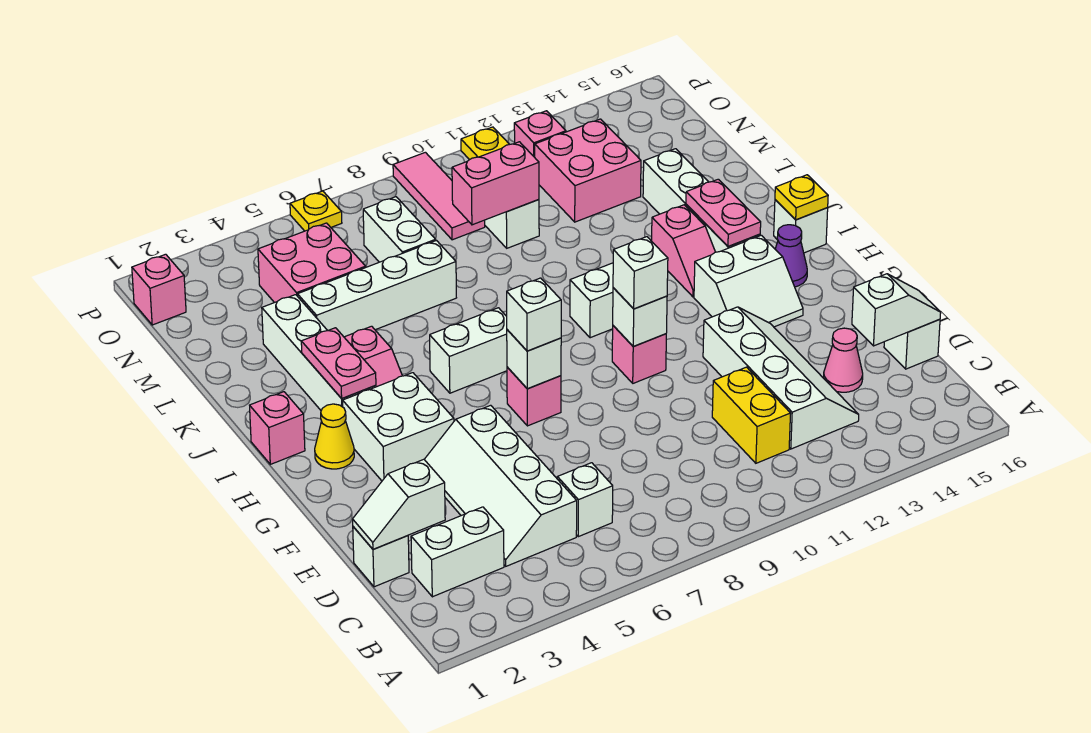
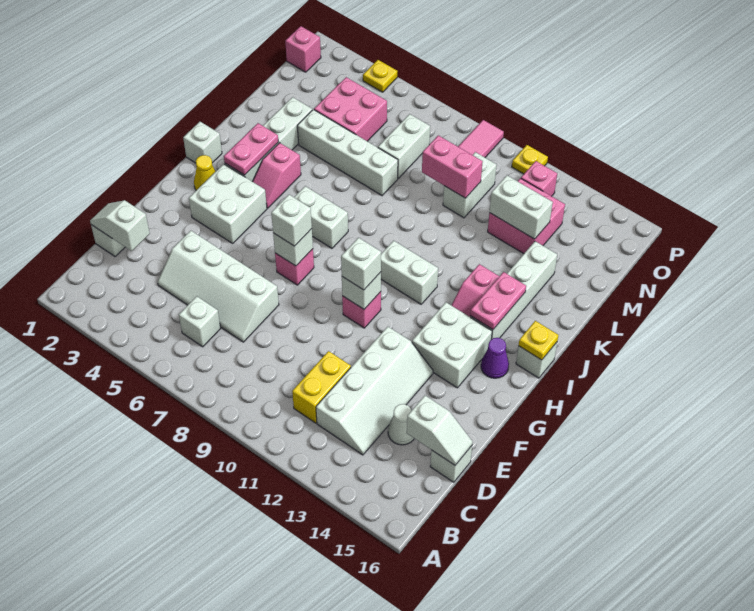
white 1x2 brick [411,507,504,597] -> white 1x2 brick moved to [490,176,553,239]
white 2x4 slope [424,405,577,566] -> white 2x4 slope turned to [157,231,279,342]
pink 1x1 cone [824,328,863,392] -> white 1x1 cone [388,404,414,445]
white 2x2 slope [694,235,803,327] -> white 2x2 brick [412,302,492,388]
pink 1x1 brick [250,392,305,464] -> white 1x1 brick [183,122,222,163]
yellow 1x1 plate [290,191,342,231] -> yellow 1x1 plate moved to [363,60,397,92]

